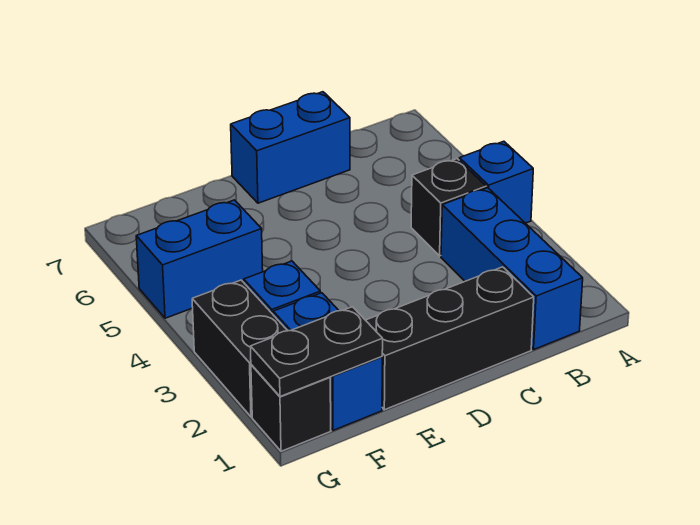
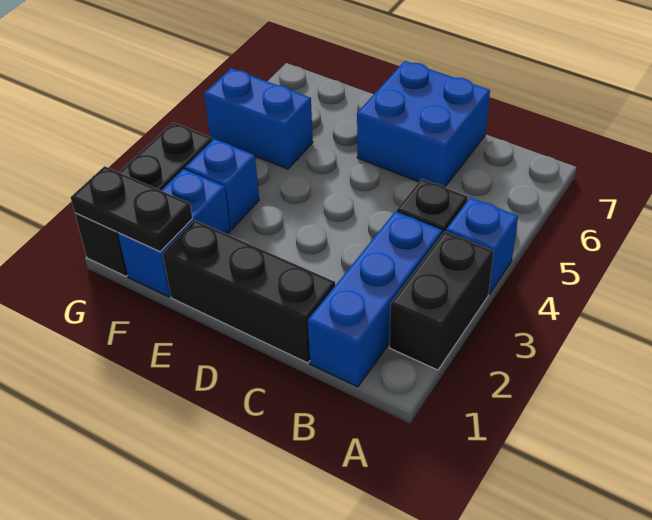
none -> black 1x2 brick [389,231,494,370]
blue 1x2 brick [231,92,350,203] -> blue 2x2 brick [357,61,490,187]

